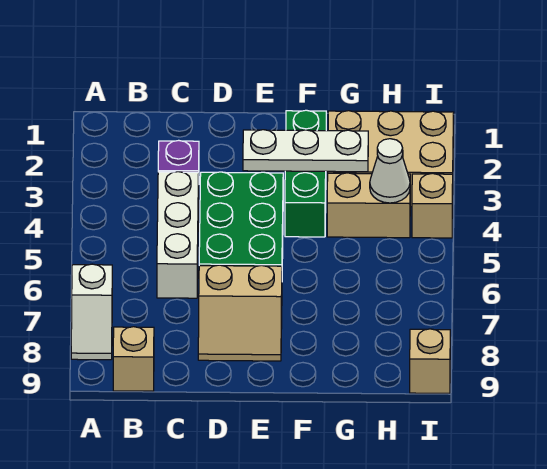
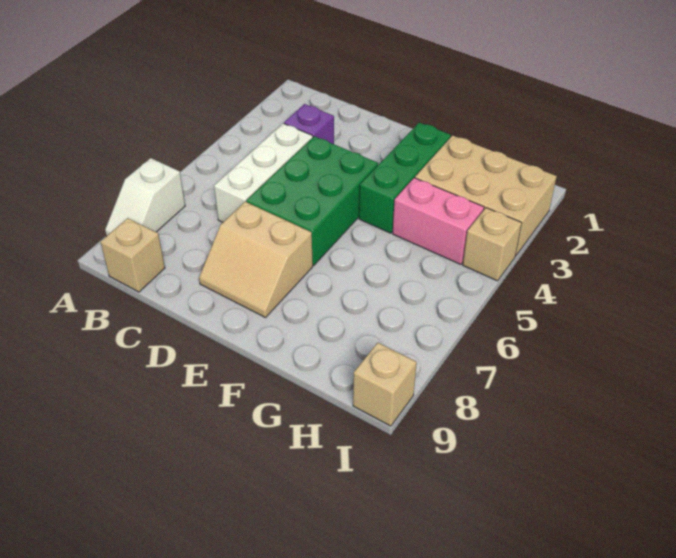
white 1x3 plate [243,130,368,172] -> none
tan 1x2 brick [327,173,410,238] -> pink 1x2 brick [393,178,484,264]
white 1x1 cone [370,139,410,203] -> none

